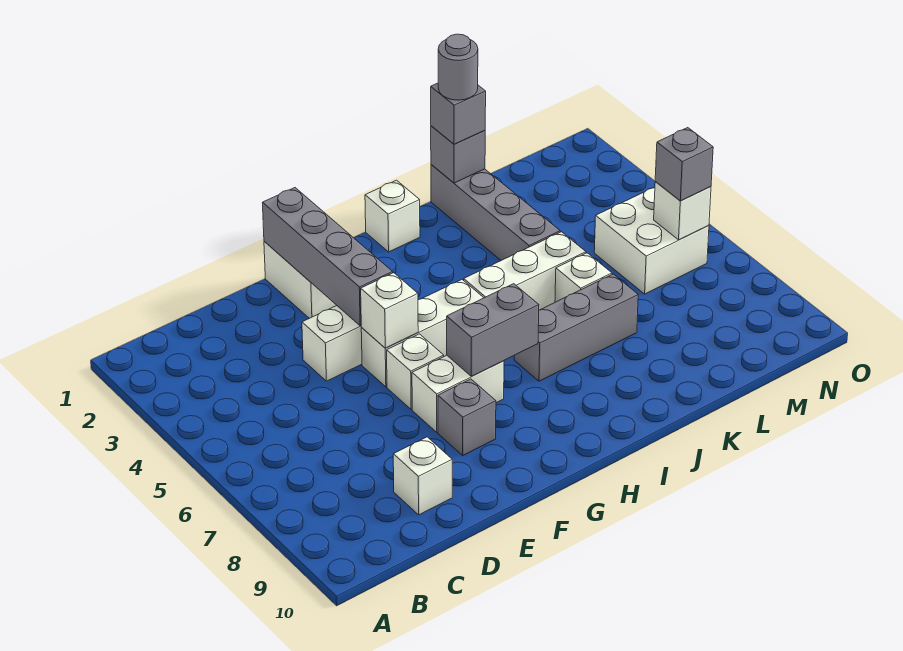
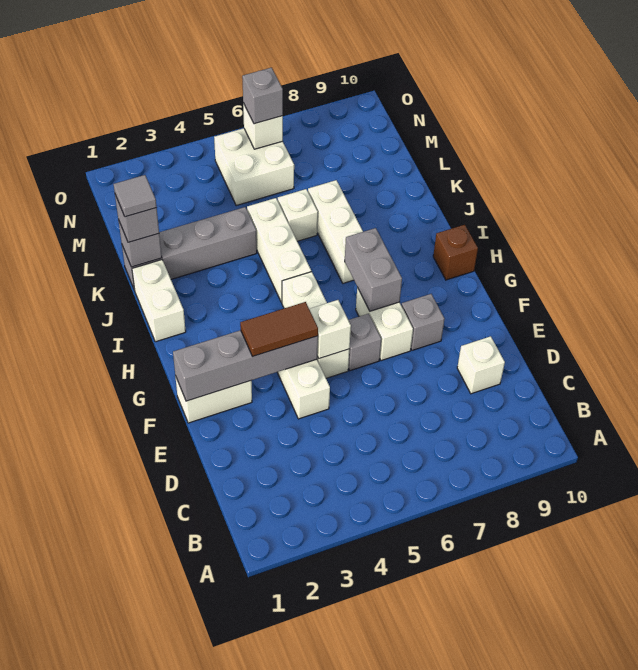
none -> brown 1x2 tile [240,302,318,356]
white 1x1 brick [387,334,444,409] -> grey 1x1 brick [348,314,381,371]
none -> brown 1x1 brick [433,225,478,280]
white 1x1 brick [365,180,420,252] -> white 1x2 brick [132,260,186,342]
grey 1x3 brick [514,274,638,381] -> white 1x3 brick [308,180,363,283]
grey 1x1 round brick [438,34,478,100] -> grey 1x1 tile [114,175,157,217]

